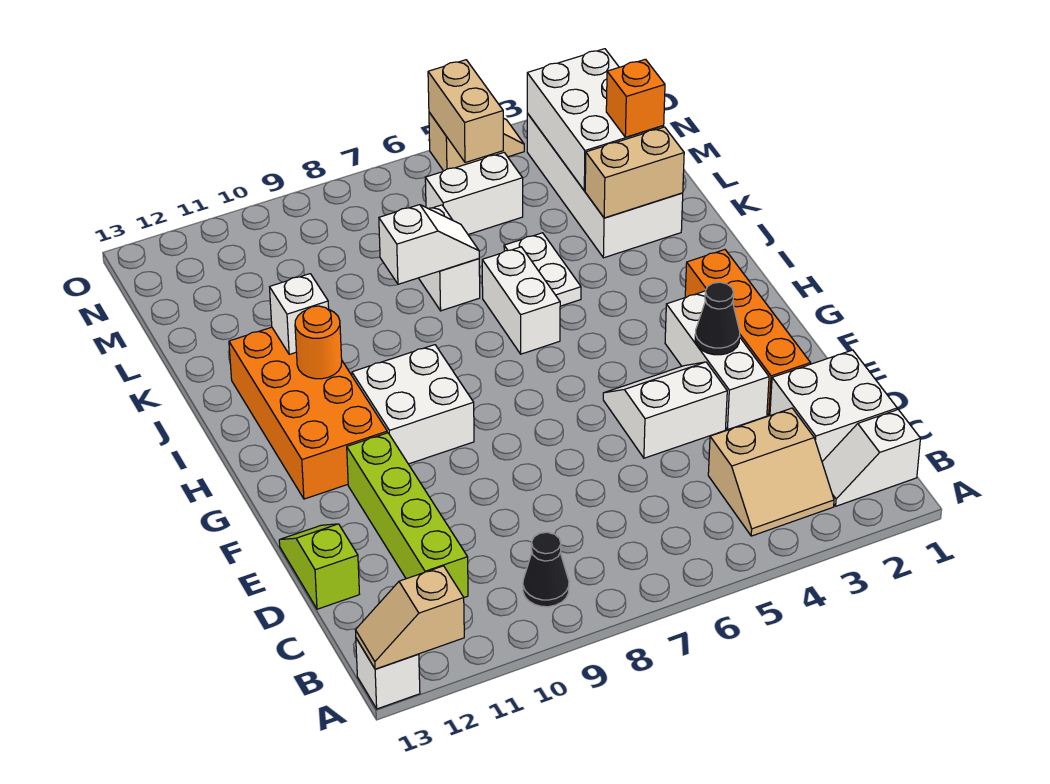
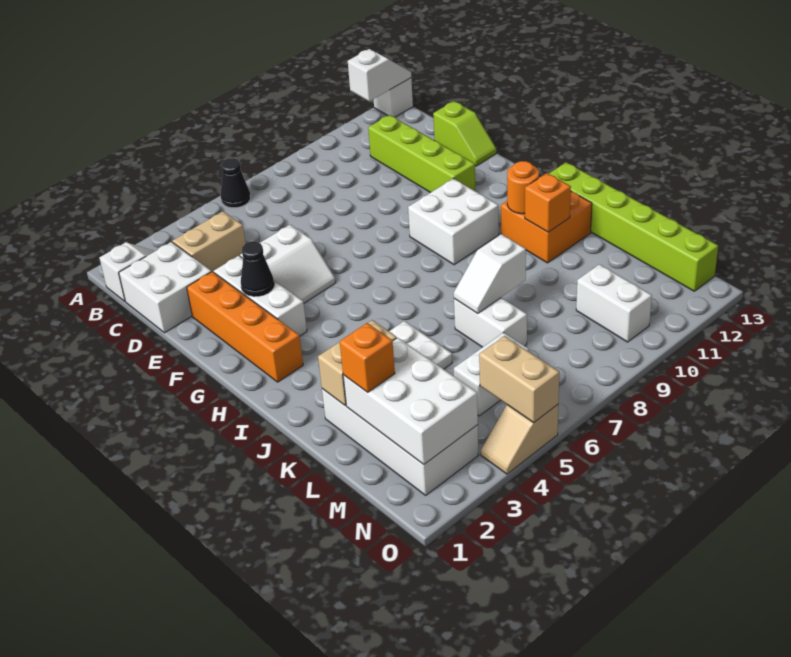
tan 1x2 slope [355,566,464,669] -> white 1x2 slope [348,49,411,101]
black 1x1 cone [523,532,569,607] -> black 1x1 cone moved to [220,158,251,208]
orange 2x4 brick [229,327,387,499] -> orange 2x2 brick [501,191,592,263]
white 1x2 brick [482,247,560,354] -> white 1x2 brick moved to [576,264,652,342]
none -> lime 1x6 brick [549,162,718,291]
white 1x1 brick [270,274,329,354] -> orange 1x1 brick [525,173,571,232]

